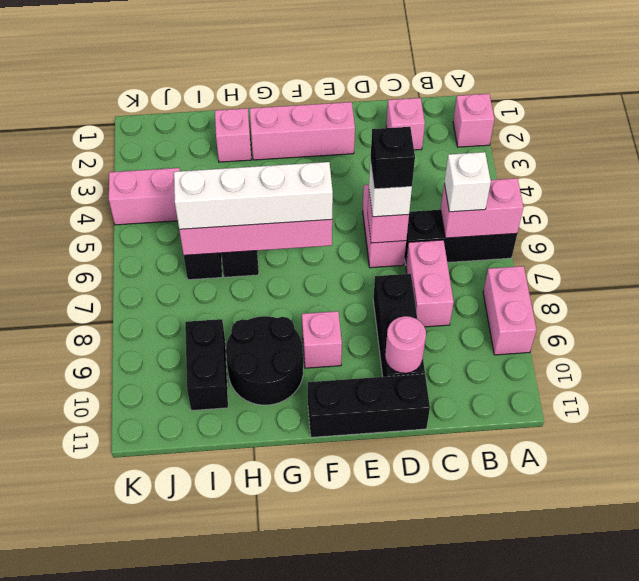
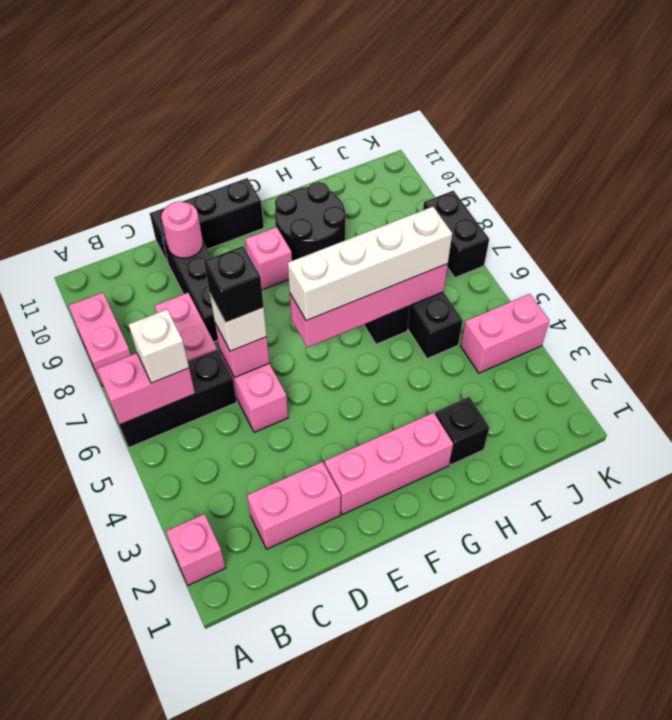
pink 1x1 brick [386,98,425,150] -> pink 1x2 brick [247,462,341,549]
pink 1x1 brick [215,108,251,162] -> black 1x1 brick [435,397,489,465]
black 1x2 brick [185,319,228,411] -> black 1x2 brick moved to [423,191,489,278]

